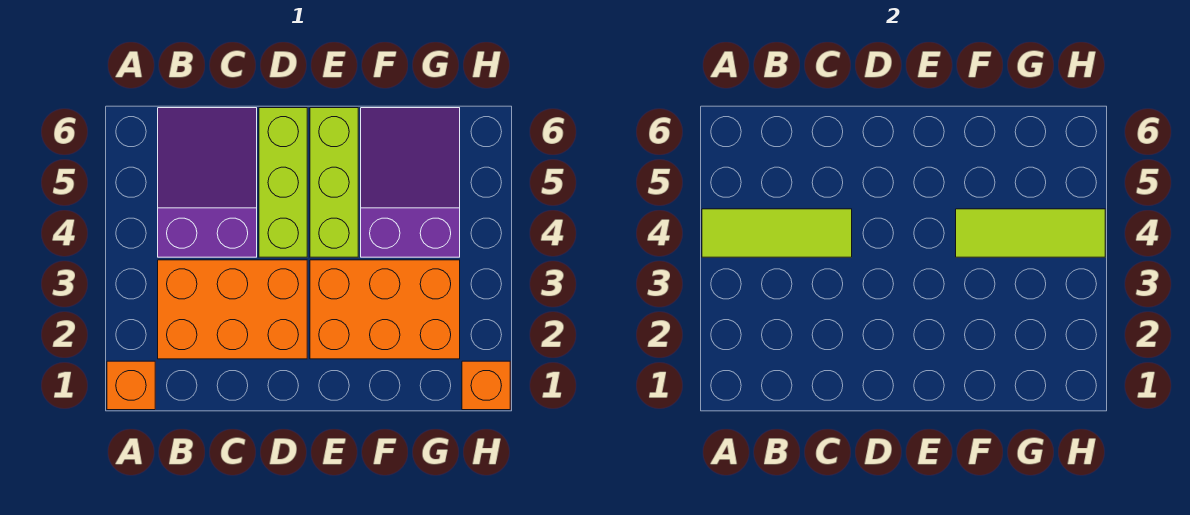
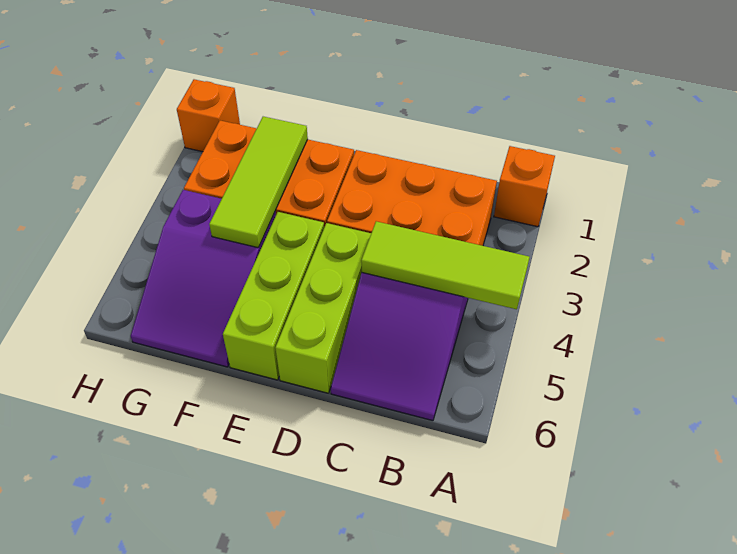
lime 1x3 tile [956,209,1105,257] -> lime 1x3 tile turned to [209,117,308,248]

